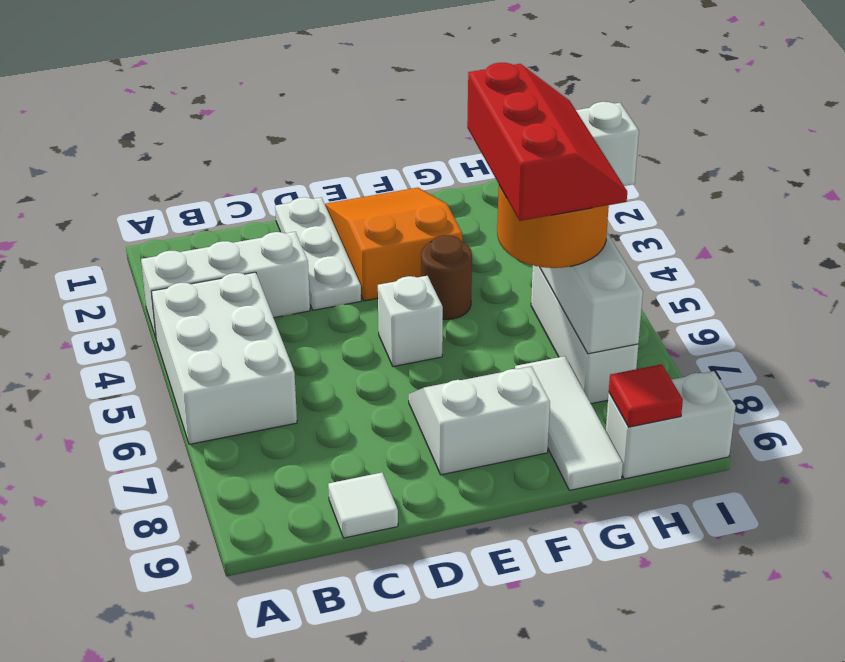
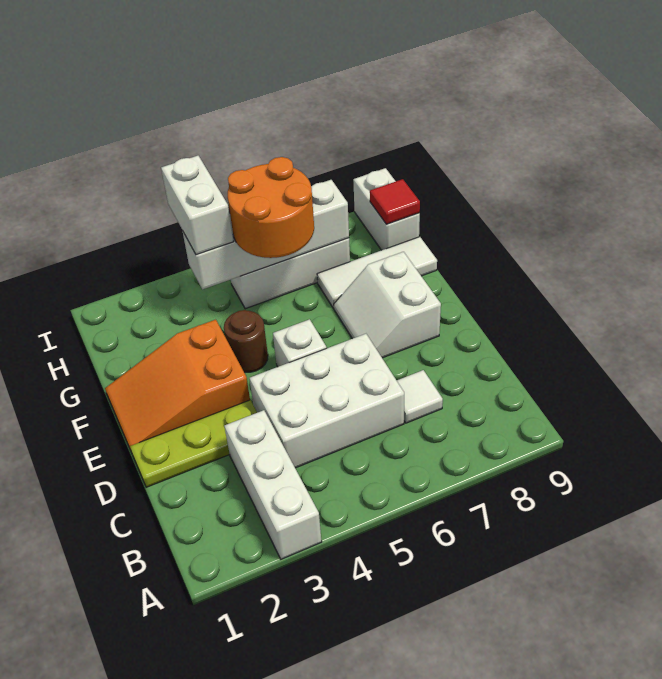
white 2x3 brick [151,272,297,444] -> white 2x3 brick moved to [249,334,404,468]
white 1x1 tile [328,473,398,538] -> white 1x1 tile moved to [397,370,443,423]
white 1x3 plate [275,197,361,310] -> lime 1x3 plate [130,400,257,487]
red 2x3 slope [467,63,627,221] -> none

